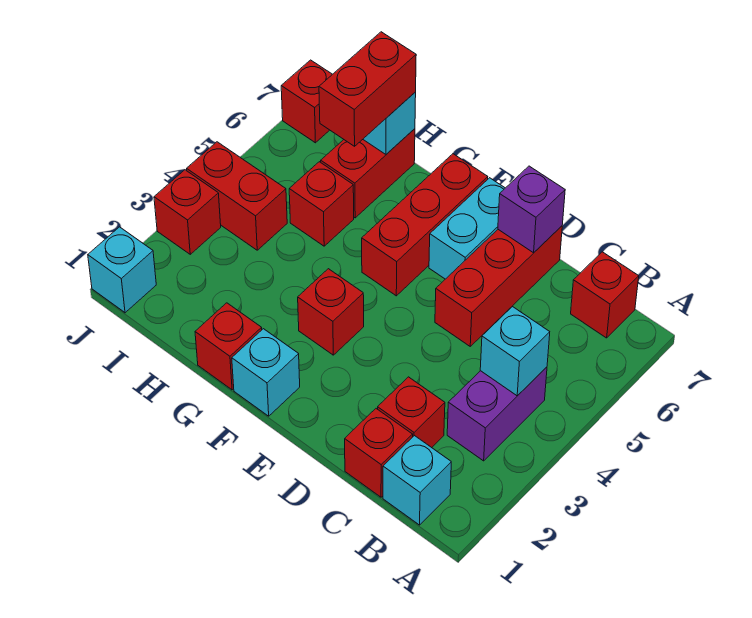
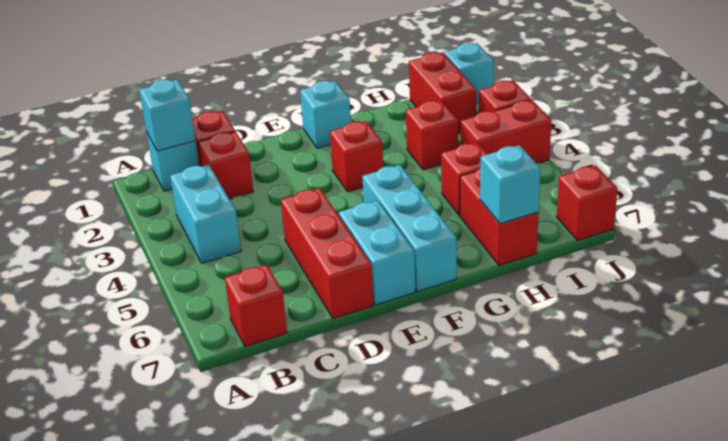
purple 1x2 brick [447,367,547,461] -> cyan 1x2 brick [170,165,241,263]
cyan 1x1 brick [480,306,550,396] -> cyan 1x1 brick moved to [139,80,195,151]
purple 1x1 brick [498,166,565,253] -> none
red 1x3 brick [362,154,488,296] -> cyan 1x3 brick [362,165,457,292]
red 1x1 brick [195,303,262,390] -> red 1x1 brick moved to [406,100,458,170]
red 1x2 brick [319,32,416,146] -> red 1x2 brick moved to [409,52,476,134]

